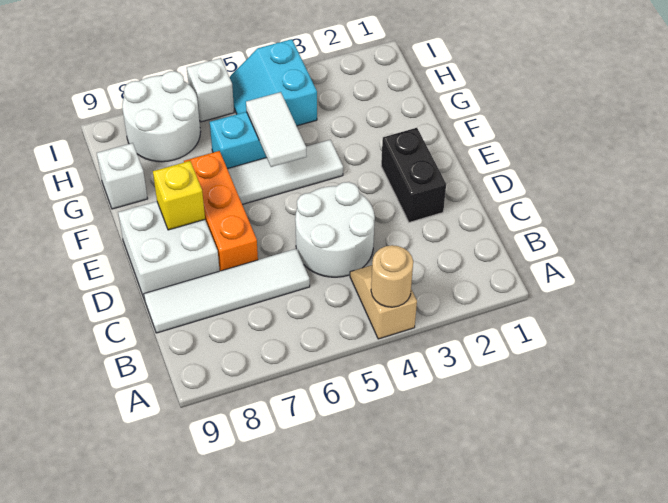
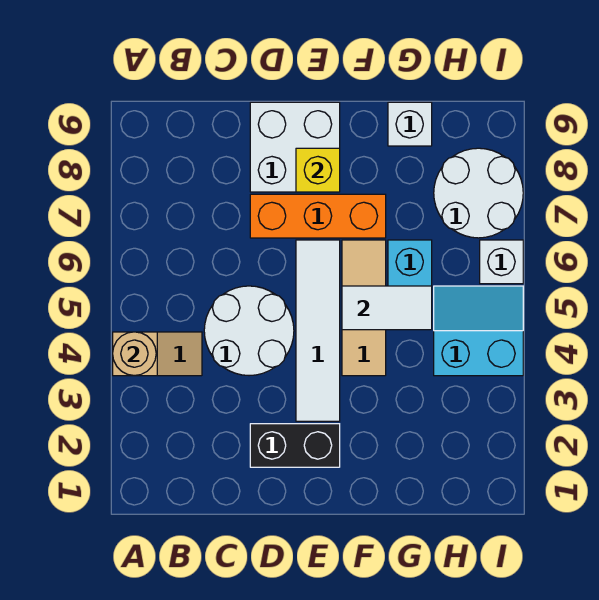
white 1x4 tile [144,249,310,333] -> white 1x4 tile moved to [296,240,340,421]
white 1x3 tile [228,140,343,204] -> tan 1x3 tile [342,240,386,376]

